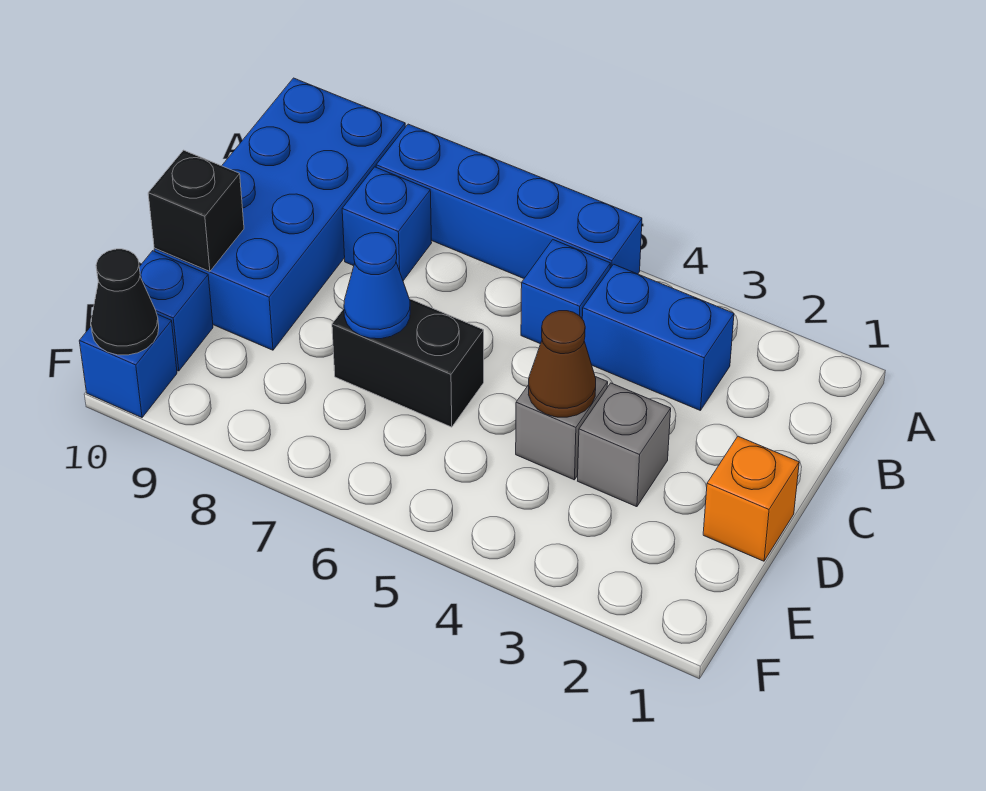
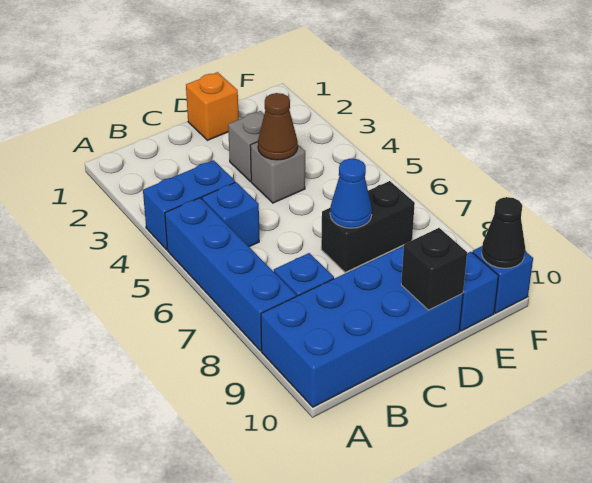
blue 1x2 brick [582,264,734,411] -> blue 1x2 brick turned to [143,160,235,250]
black 1x2 brick [332,299,484,427] -> black 1x2 brick turned to [321,181,415,272]

